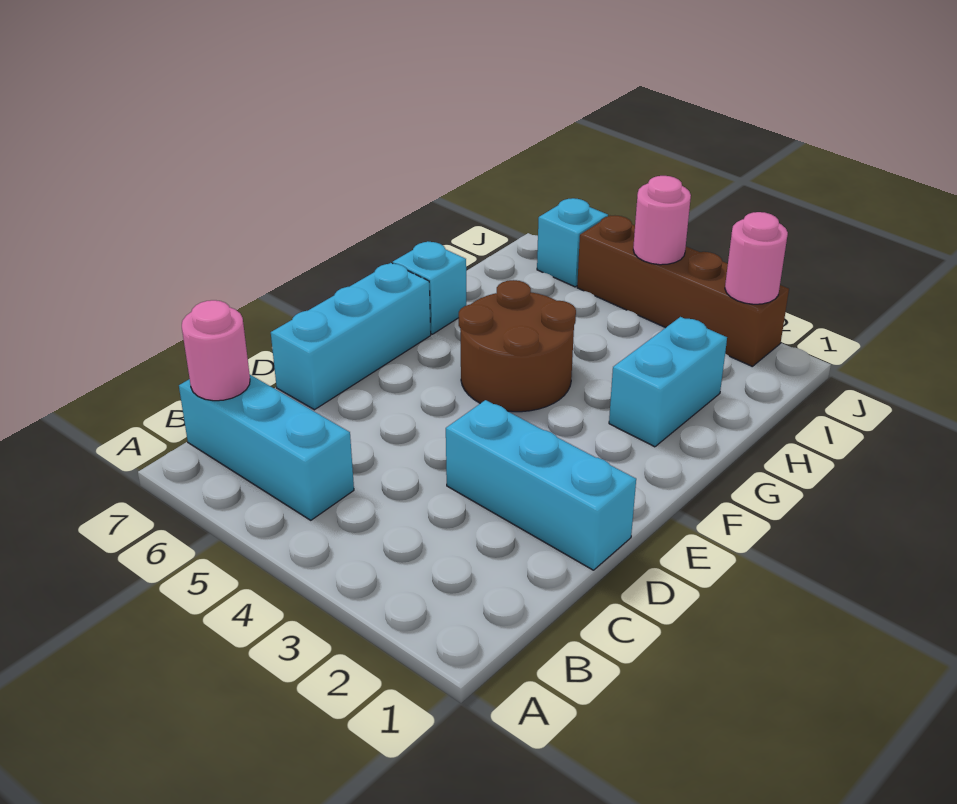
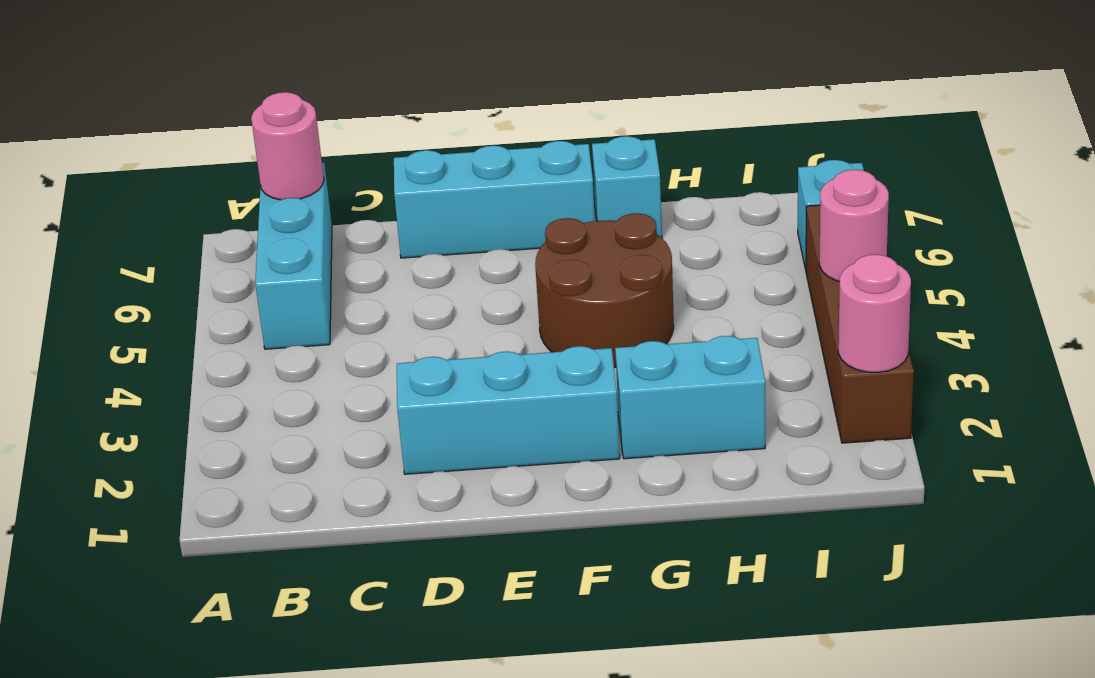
cyan 1x3 brick [446,400,636,570] -> cyan 1x3 brick turned to [397,346,620,474]

